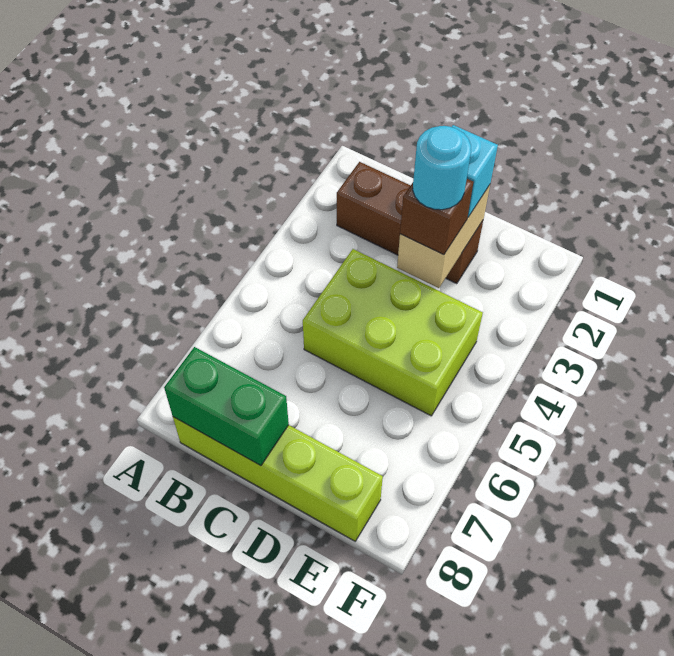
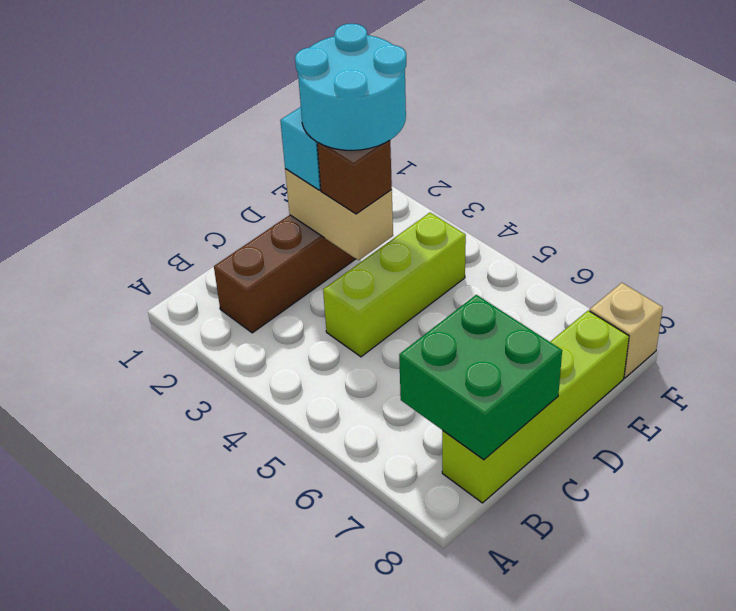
green 1x2 brick [164,347,289,466] -> green 2x2 brick [399,295,562,460]
lime 2x3 brick [303,249,483,416] -> lime 1x3 brick [323,213,466,357]
cyan 1x1 round brick [413,126,471,210] -> cyan 2x2 round brick [295,24,406,150]
none -> tan 1x1 brick [590,283,663,378]

